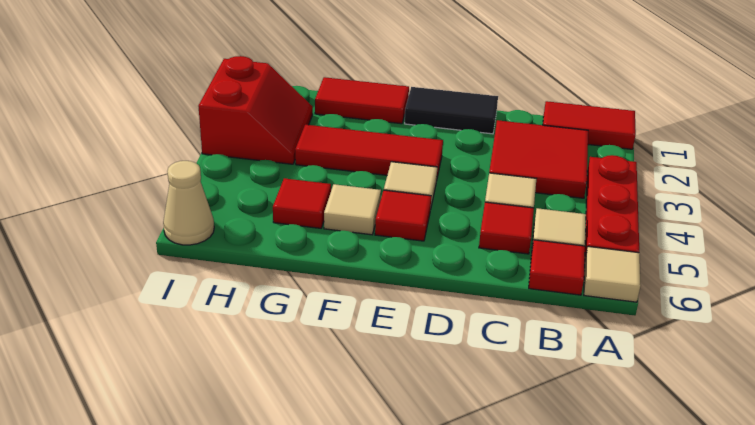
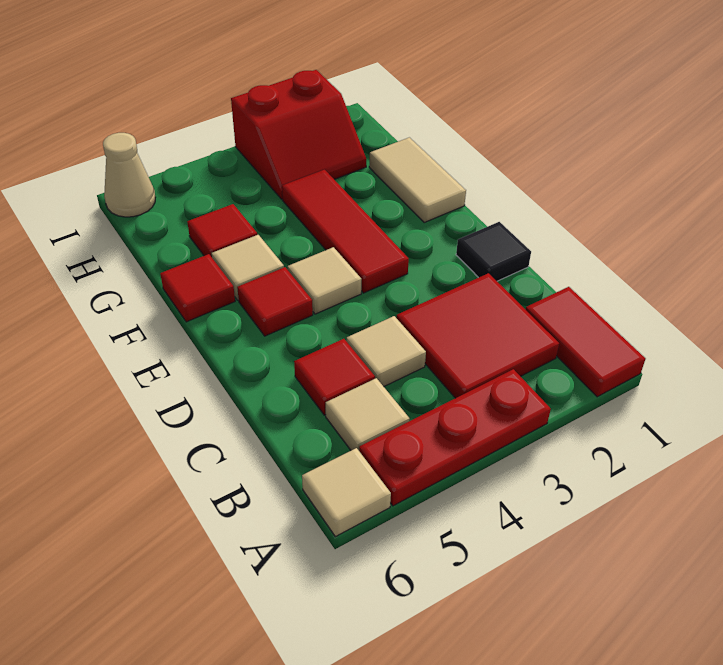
red 1x1 tile [529,240,585,295] -> red 1x1 tile moved to [160,254,235,322]
black 1x2 tile [405,87,498,134] -> black 1x1 tile [456,222,531,281]
red 1x2 tile [315,77,409,124] -> tan 1x2 tile [369,137,466,223]

